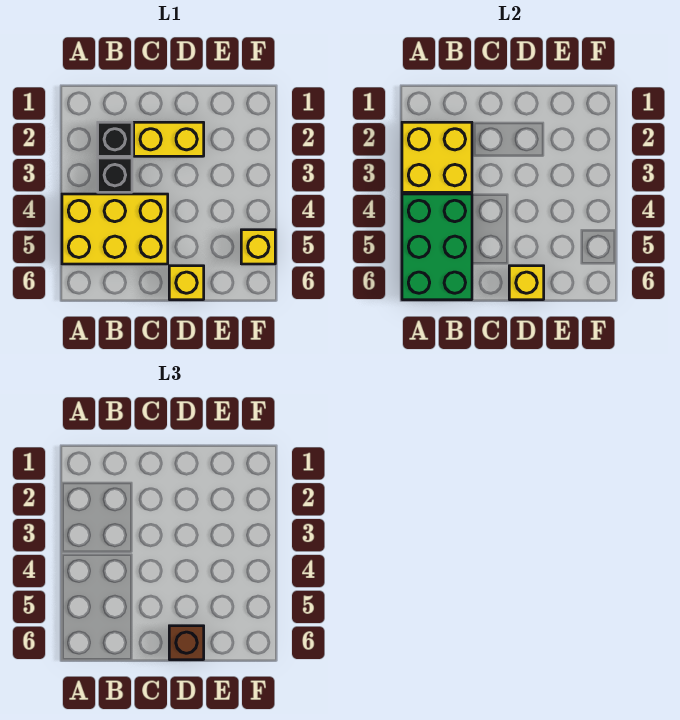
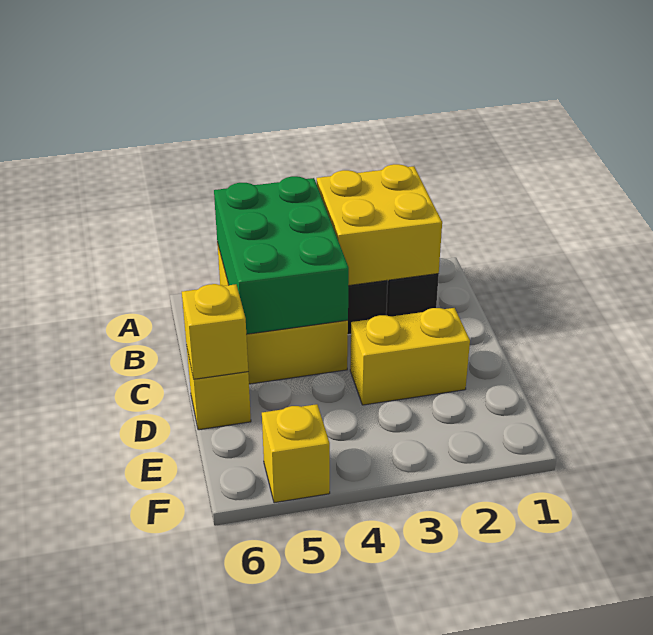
green 2x3 brick [402,194,472,300] -> green 2x3 brick turned to [214,176,349,334]
yellow 1x2 brick [134,122,204,156] -> yellow 1x2 brick turned to [350,308,470,405]
brown 1x1 brick [169,626,204,660] -> none

